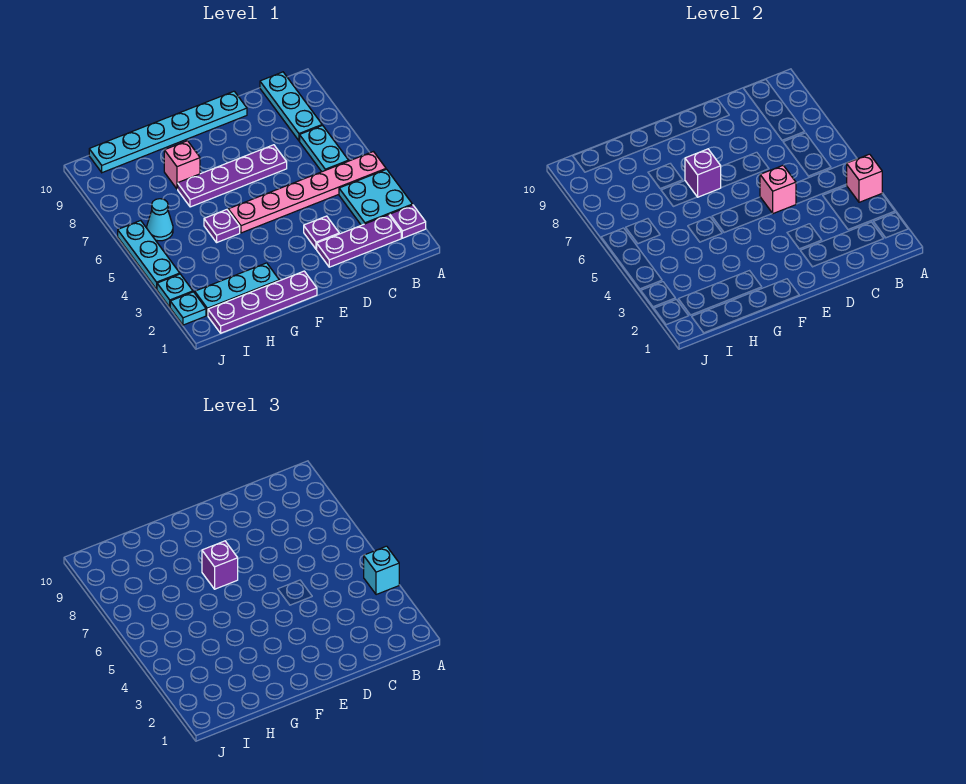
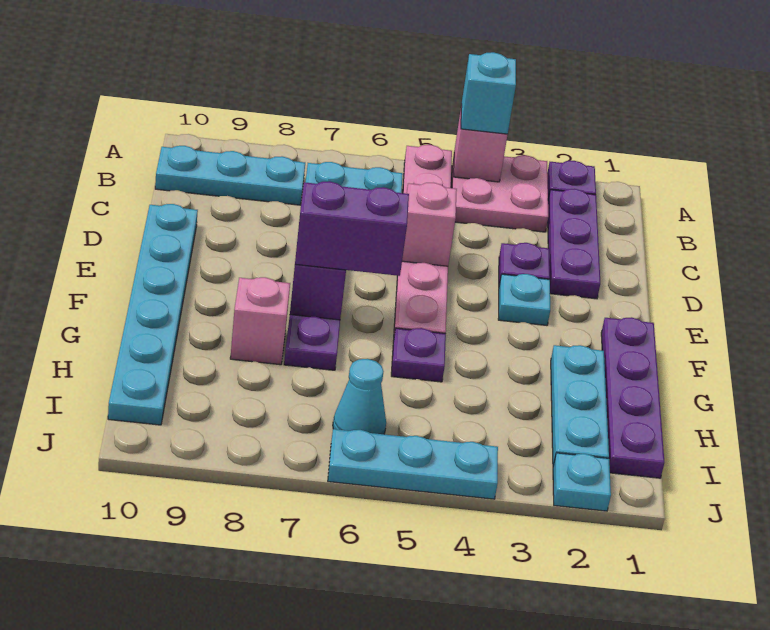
cyan 2x2 plate [339,169,412,225] -> pink 2x2 plate [451,155,548,232]
purple 1x1 brick [202,541,238,589] -> purple 1x2 brick [295,181,409,276]
cyan 1x1 plate [157,274,193,307] -> cyan 1x1 plate moved to [498,274,550,325]

